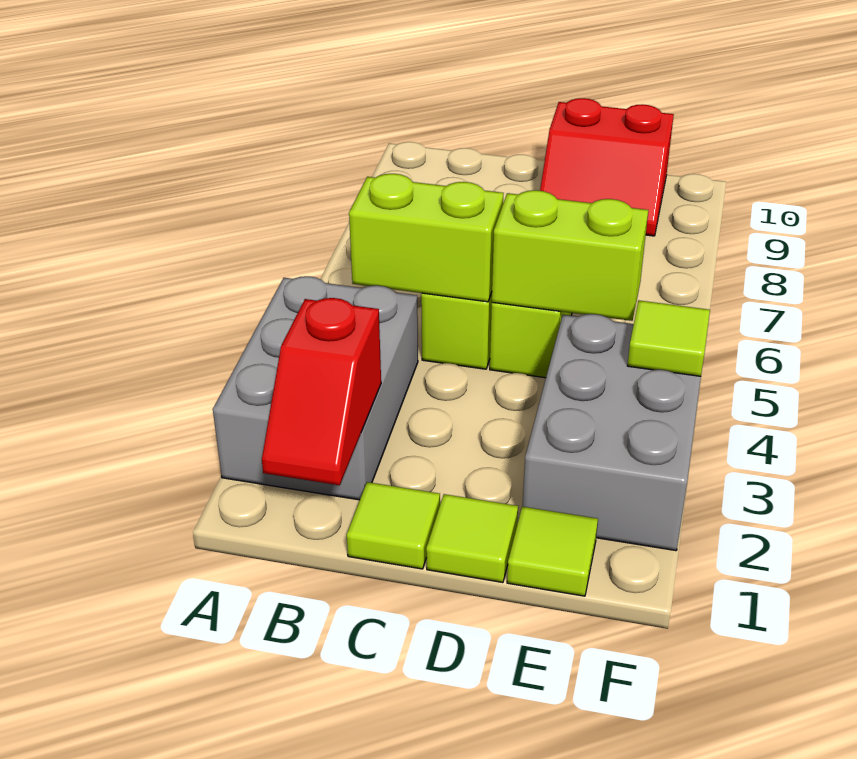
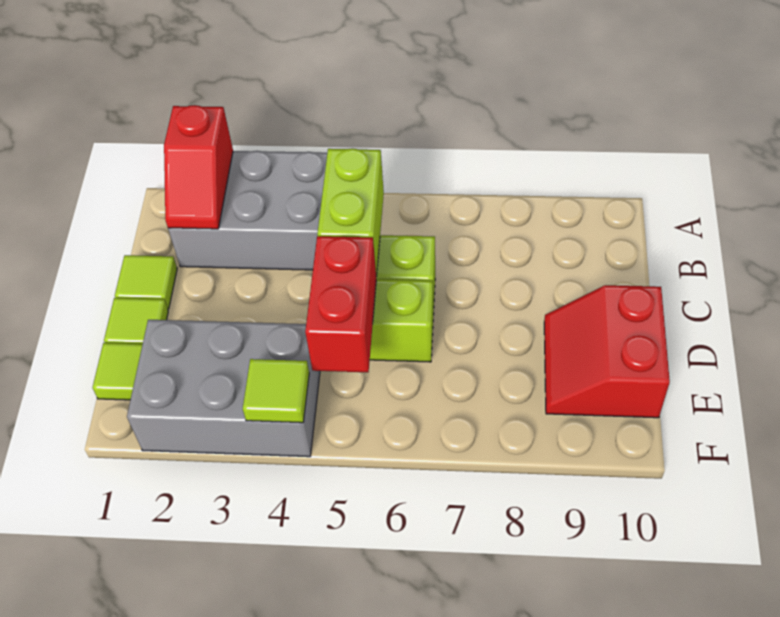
red 1x2 slope [262,298,381,485] -> red 1x2 slope turned to [164,105,233,229]
lime 1x2 brick [492,190,648,321] -> red 1x2 brick [305,236,376,372]

